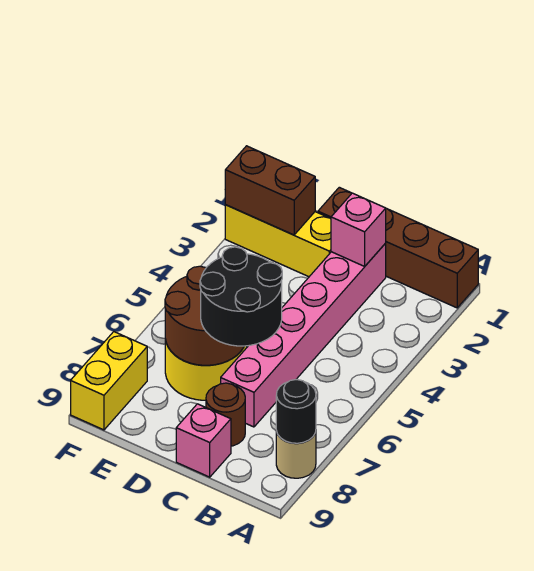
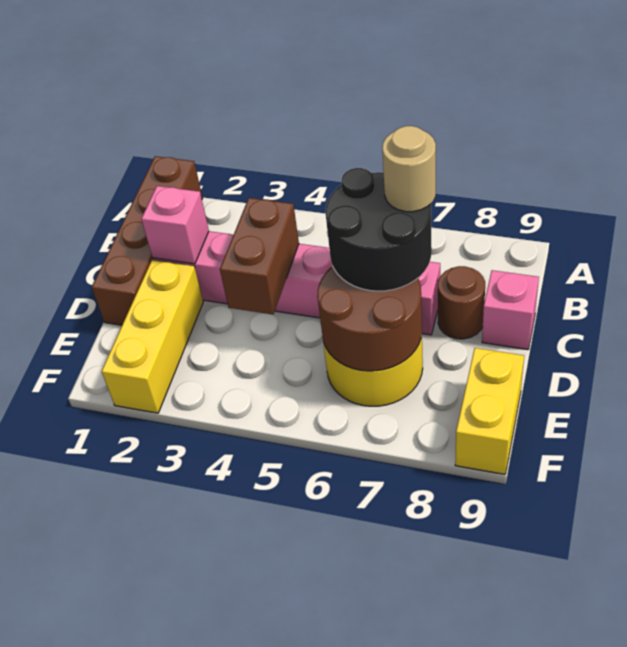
tan 1x1 round brick [276,431,316,478] -> tan 1x1 round brick moved to [382,126,436,212]
black 1x1 round brick [276,379,316,443] -> none
brown 1x2 brick [225,146,315,235] -> brown 1x2 brick moved to [220,198,299,315]
yellow 1x2 brick [71,332,147,430] -> yellow 1x2 brick turned to [455,348,524,474]

